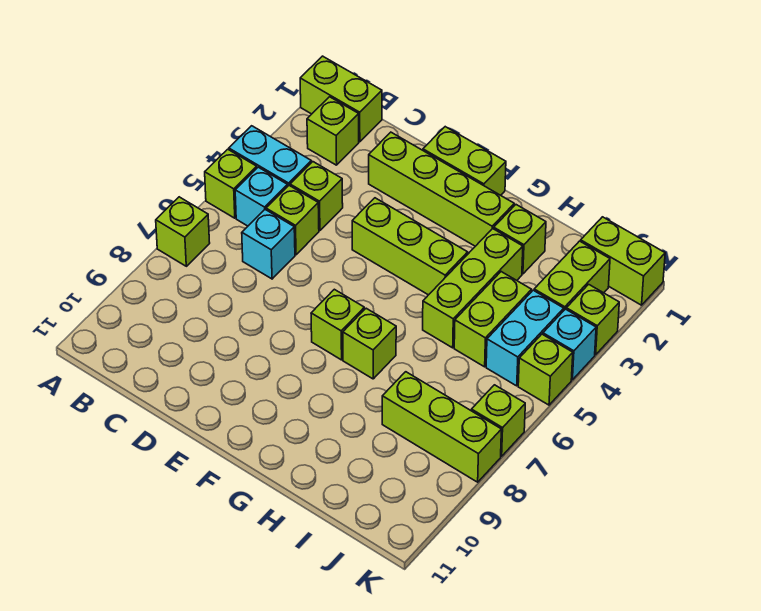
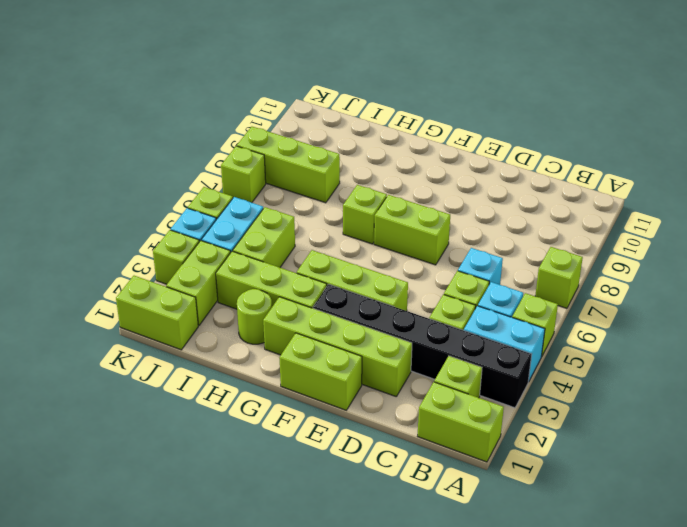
none -> black 1x6 brick [313,284,532,408]
lime 1x1 brick [311,289,364,360] -> lime 1x2 brick [374,195,450,265]
lime 1x1 brick [494,205,546,274] -> lime 1x1 round brick [237,289,272,344]
lime 1x3 brick [423,229,523,348] -> lime 1x3 brick turned to [216,251,327,309]

